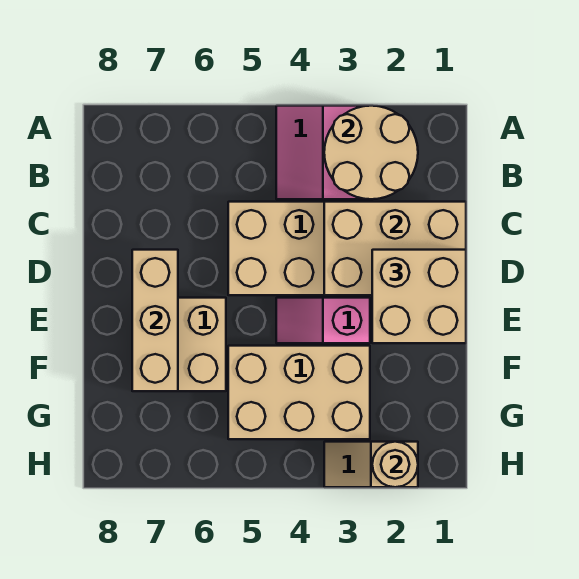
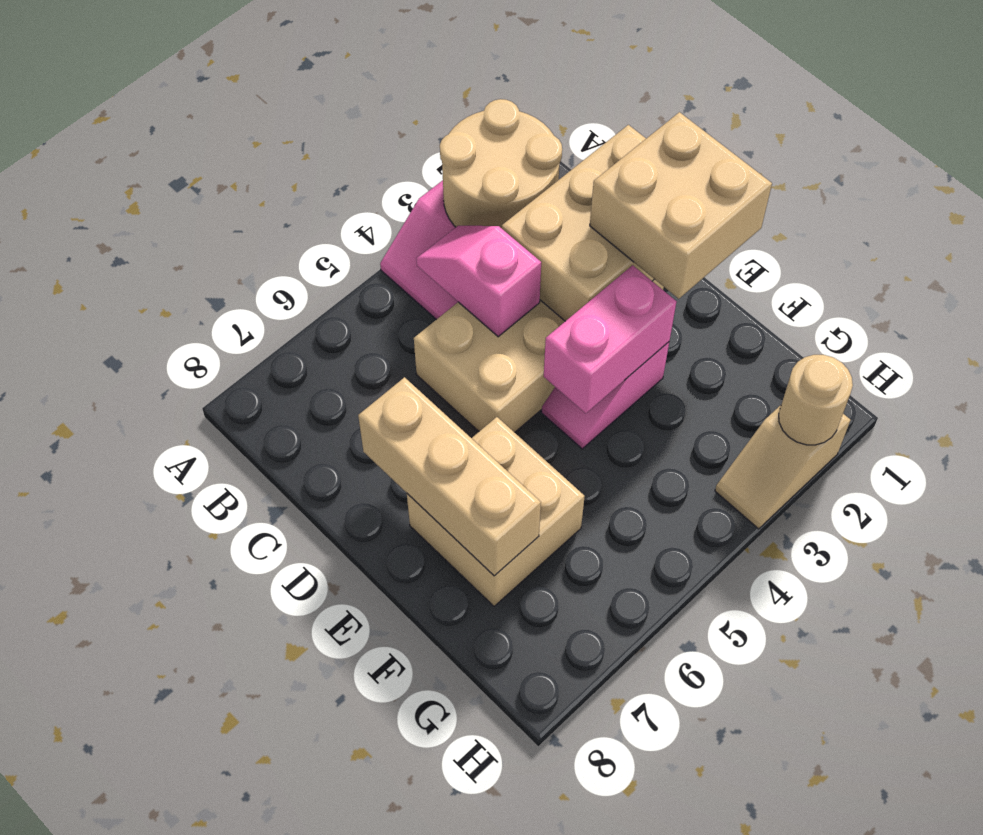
none -> pink 1x2 slope [416,226,541,337]
none -> pink 1x2 brick [544,265,676,413]
tan 2x3 brick [228,346,370,439] -> none

